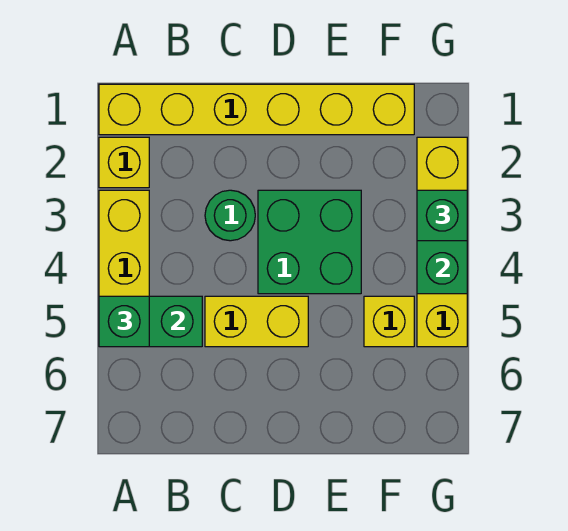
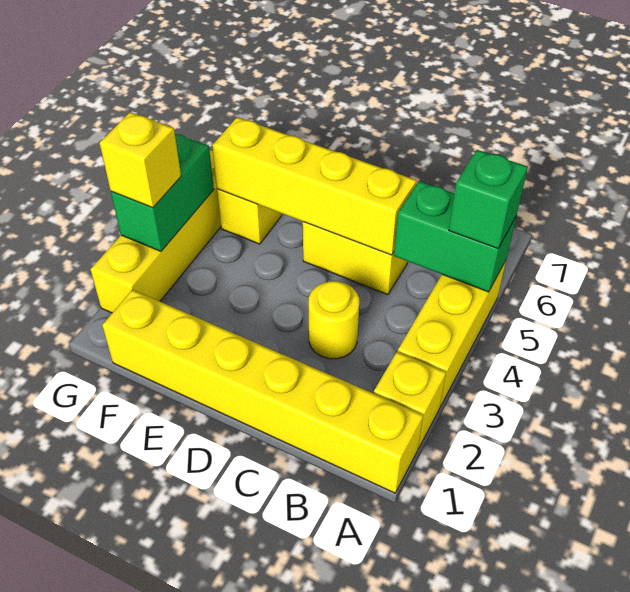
green 1x1 round brick [205,190,255,241] -> yellow 1x1 round brick [309,281,359,359]
none -> yellow 1x4 brick [212,117,417,255]
green 2x2 brick [258,190,361,294] -> none
green 1x1 brick [417,190,467,241] -> yellow 1x1 brick [100,112,181,208]

